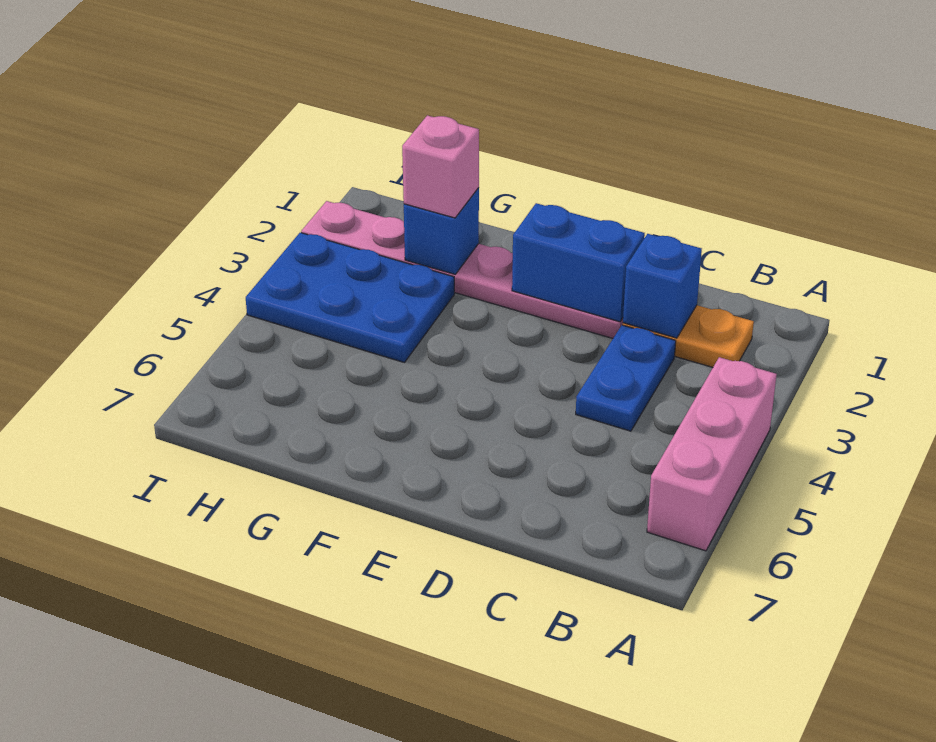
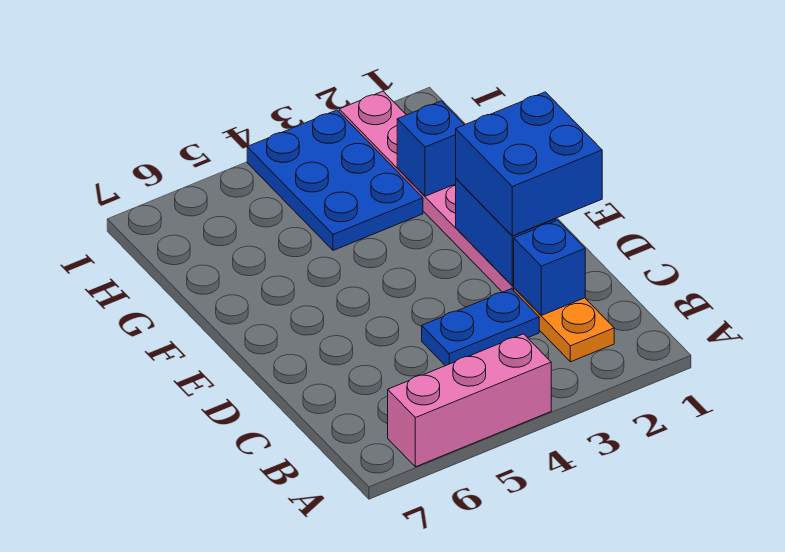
none -> blue 2x2 brick [456,92,602,236]
pink 1x1 brick [402,115,479,218] -> none

